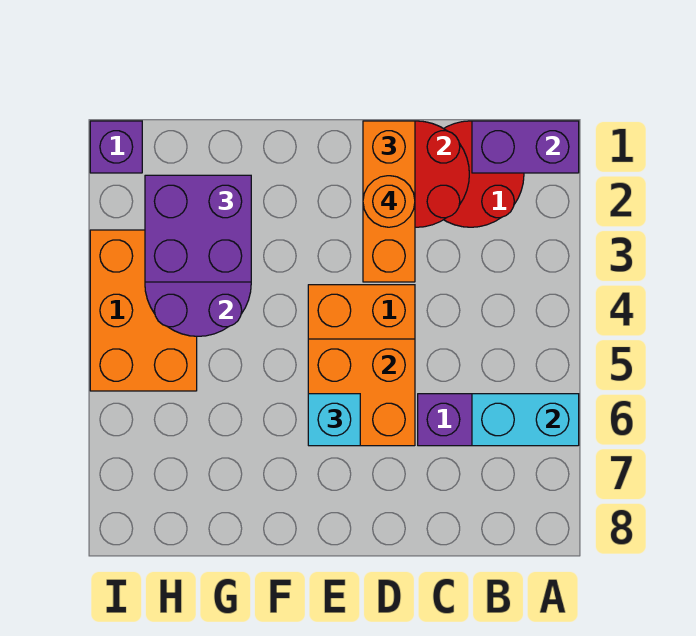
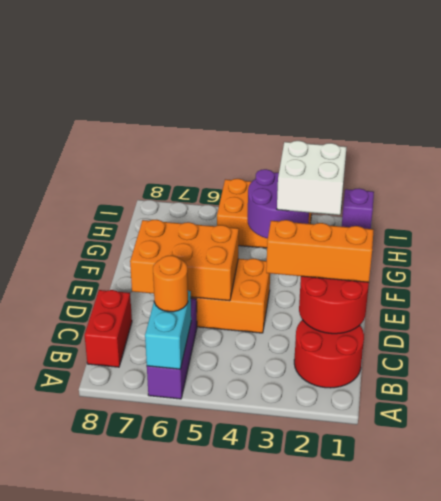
purple 1x2 brick [472,121,579,173] -> none
none -> red 1x2 brick [85,290,132,367]
orange 1x1 round brick [363,176,415,227] -> orange 1x1 round brick moved to [153,255,188,312]
orange 2x2 brick [308,339,415,446] -> orange 2x3 brick [130,220,239,301]
cyan 1x1 brick [308,394,360,446] -> none
purple 2x2 brick [145,175,251,282] -> white 2x2 brick [277,141,347,215]

